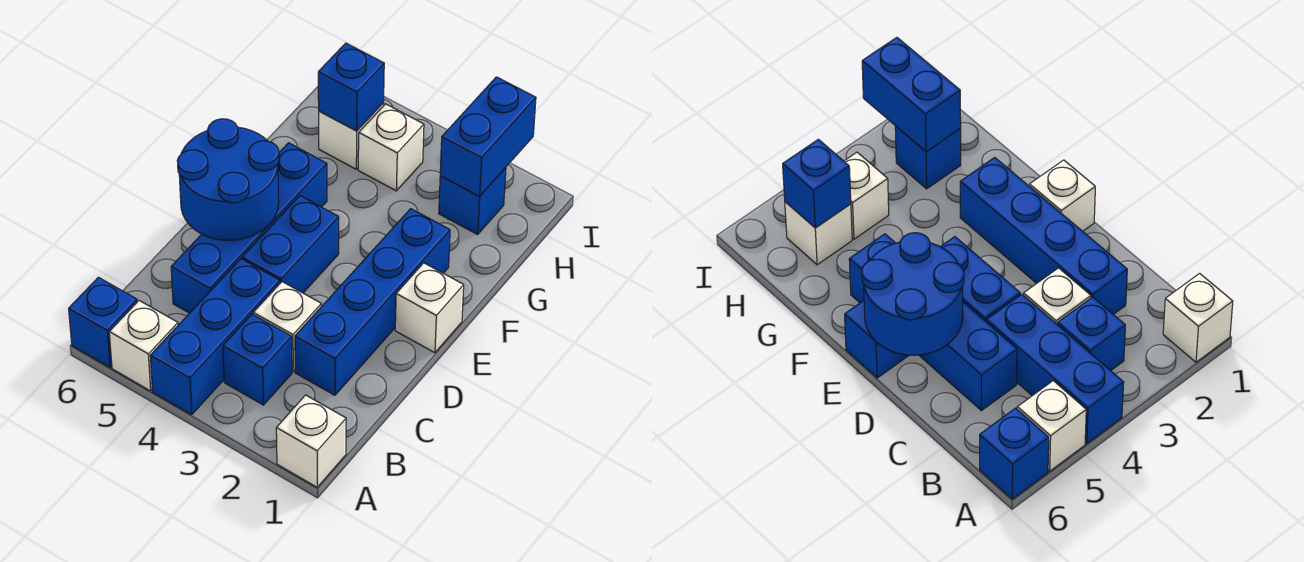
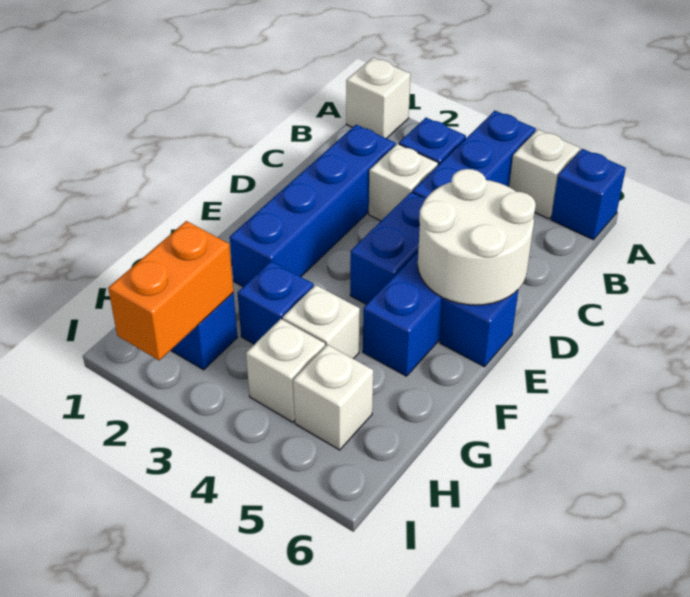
blue 2x2 round brick [177,119,279,240] -> white 2x2 round brick [418,169,536,305]
white 1x1 brick [395,263,464,353] -> white 1x1 brick moved to [282,285,360,359]
blue 1x2 brick [440,77,536,196] -> orange 1x2 brick [108,221,233,360]
blue 1x1 brick [318,43,384,131] -> blue 1x1 brick moved to [237,261,314,344]

